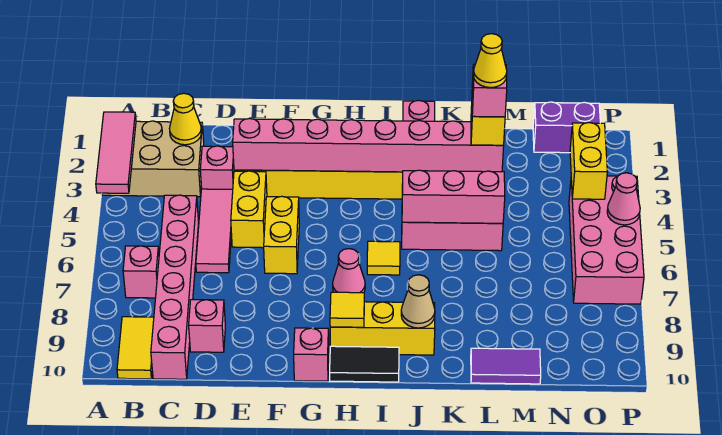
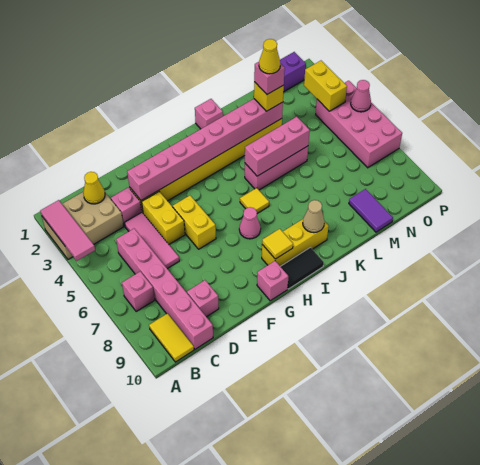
purple 1x2 tile [471,348,541,384] -> purple 1x2 tile turned to [349,189,393,232]

